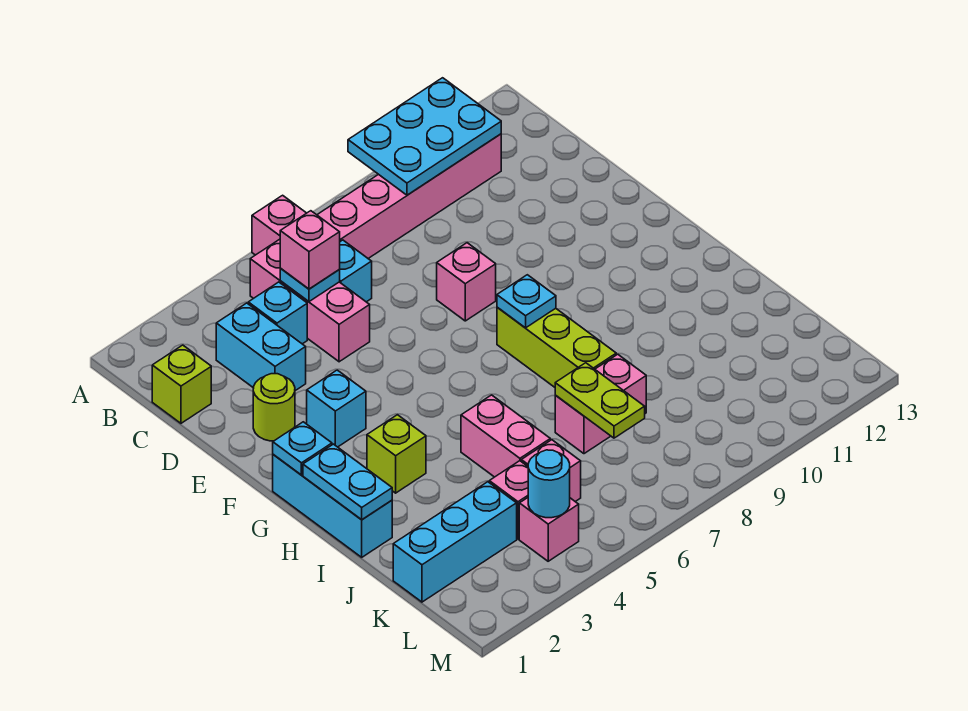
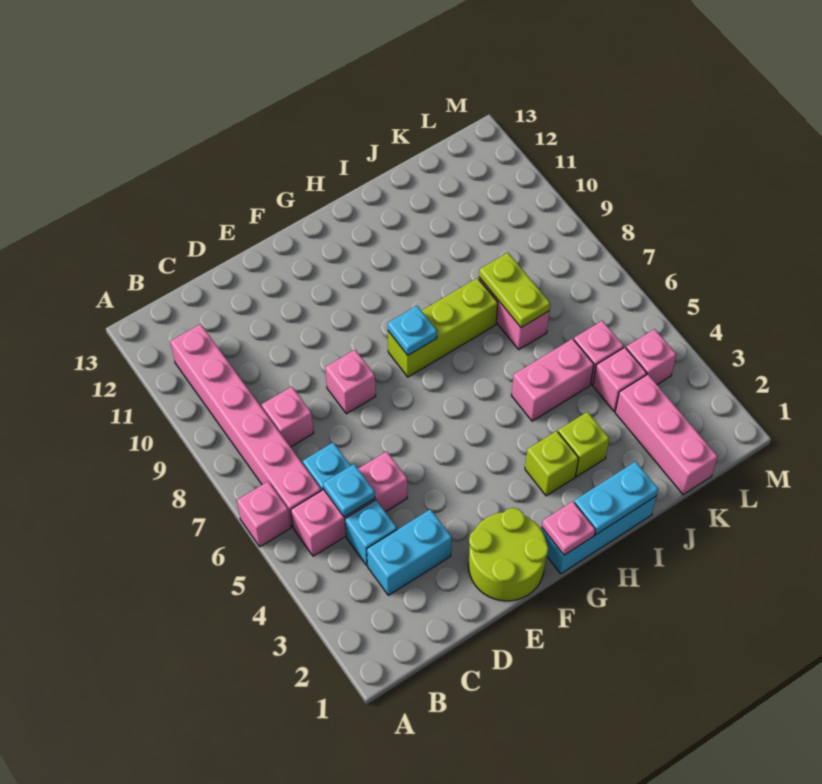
cyan 2x3 plate [348,78,501,195] -> none
lime 1x1 brick [152,345,211,423] -> lime 1x1 brick moved to [558,412,609,476]
pink 1x1 brick [280,211,340,289] -> pink 1x1 brick moved to [262,387,314,447]
lime 1x1 round brick [253,374,295,441] -> lime 2x2 round brick [468,508,548,601]
cyan 1x1 brick [307,370,366,447] -> none
cyan 1x1 plate [273,422,332,475] -> pink 1x1 plate [542,501,595,555]
lime 1x2 plate [555,363,645,438] -> lime 1x2 plate turned to [479,253,550,327]
cyan 1x3 brick [393,482,517,602] -> pink 1x3 brick [615,374,718,494]
cyan 1x1 round brick [528,450,570,518] -> none

